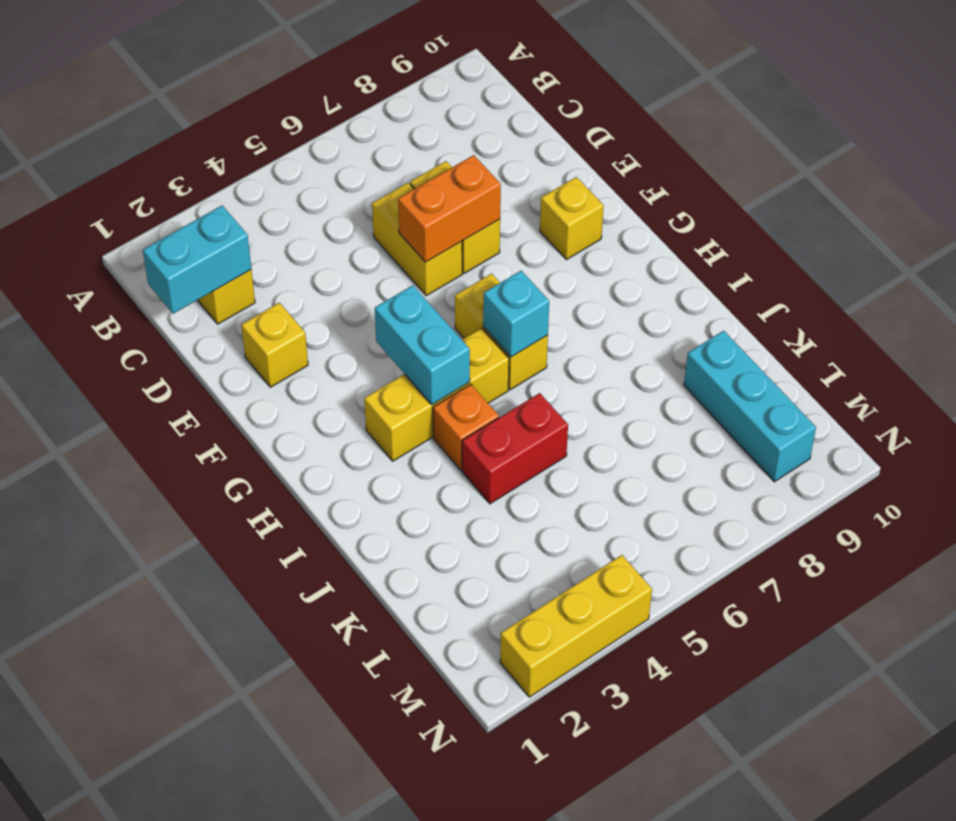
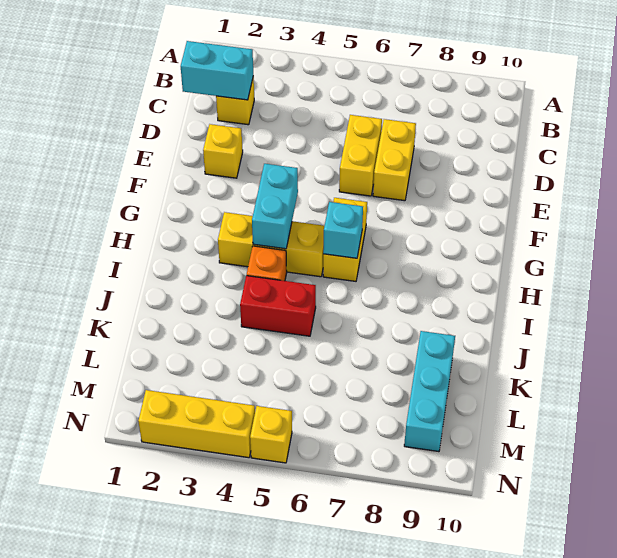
orange 1x2 brick [398,155,501,262] -> none
yellow 1x1 brick [540,177,604,260] -> yellow 1x1 brick moved to [250,406,292,463]

